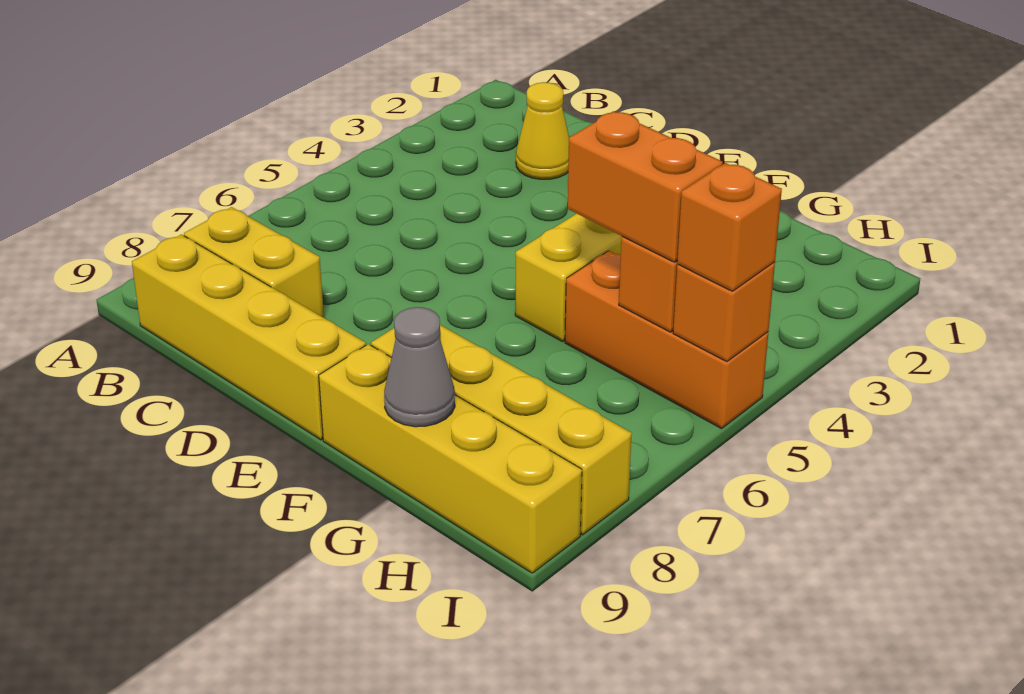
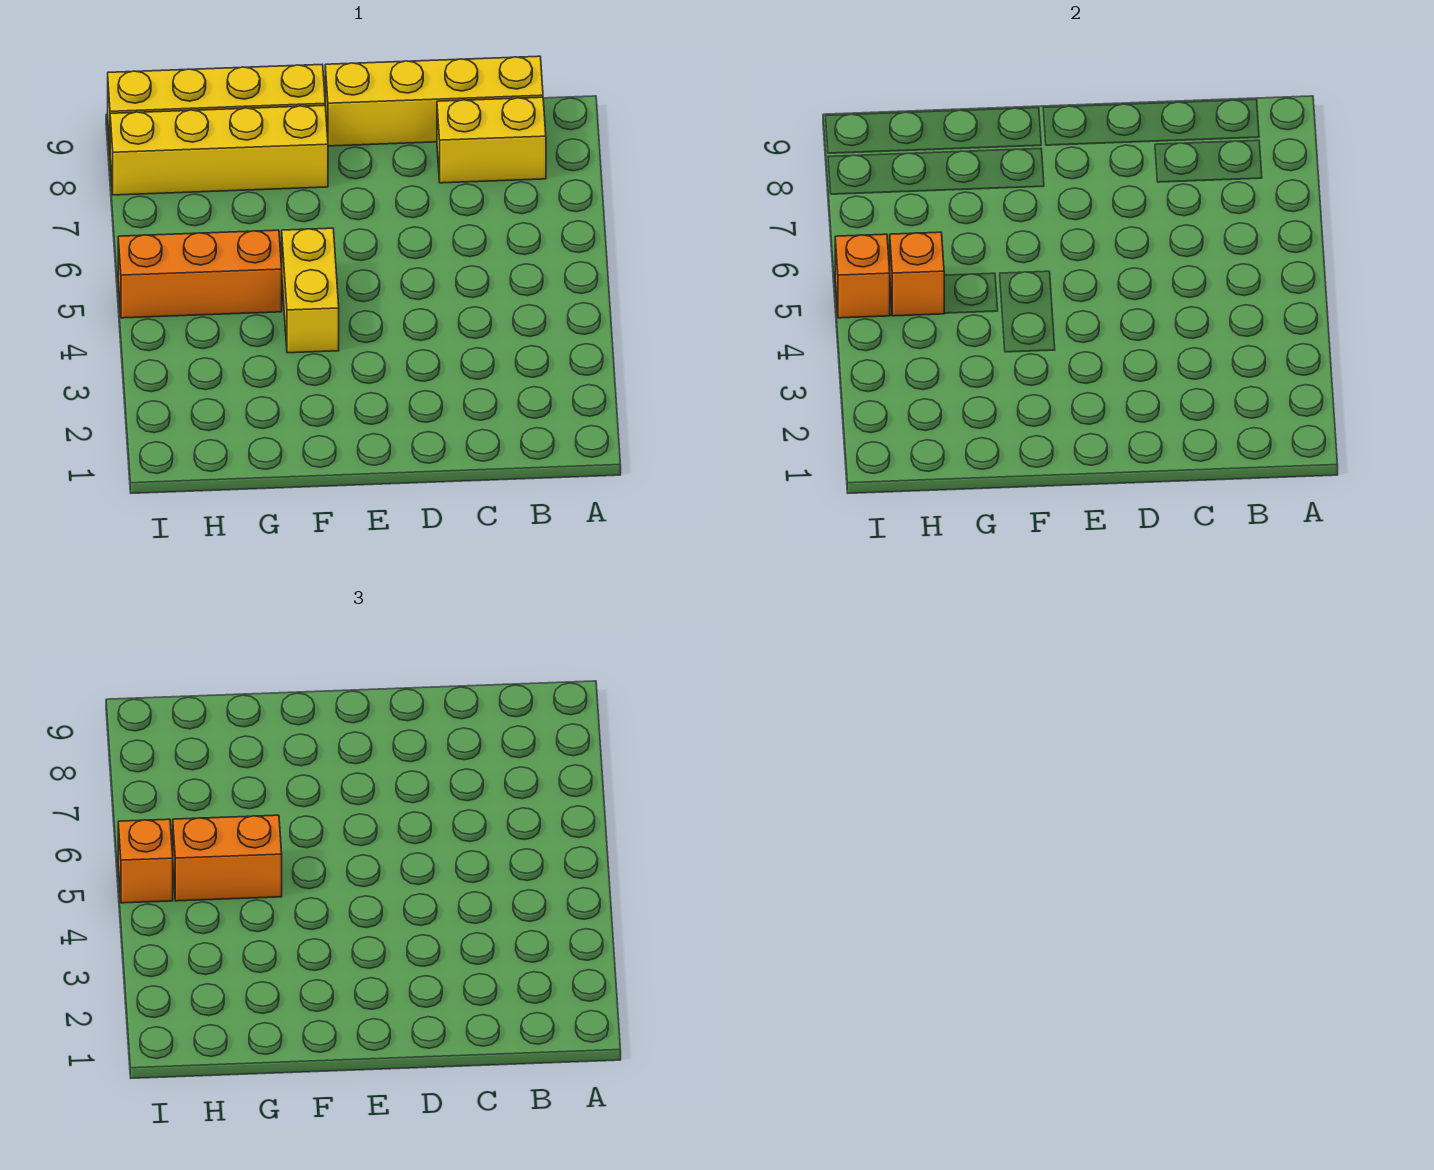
yellow 1x1 cone [516,82,569,179] -> none
grey 1x1 cone [384,307,455,427] -> none

